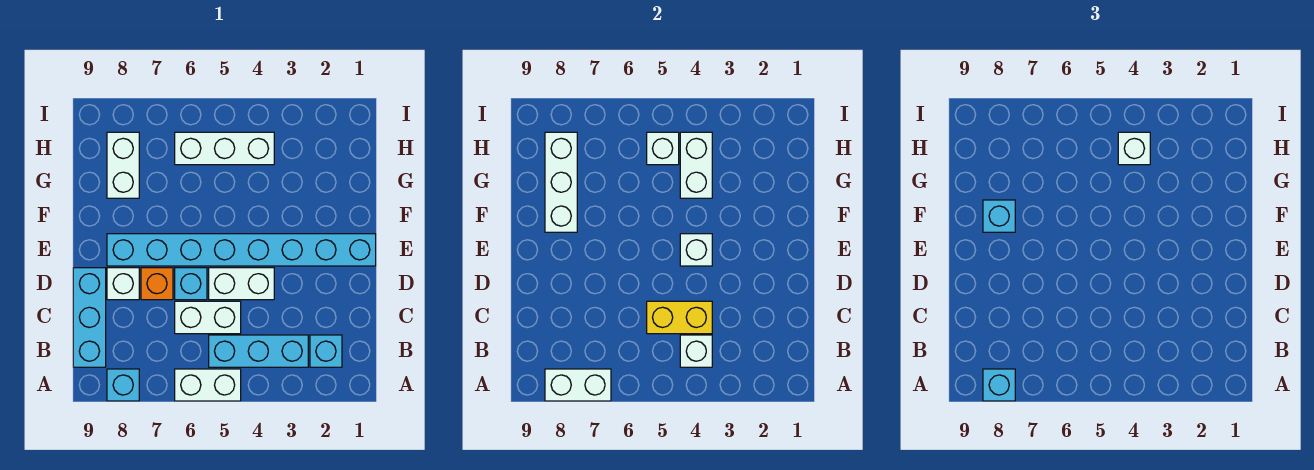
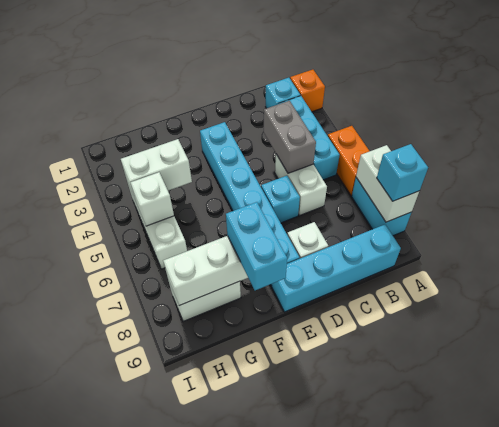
white 1x2 brick [175,369,241,401] -> orange 1x2 brick [328,126,370,196]
cyan 1x1 brick [107,369,139,401] -> cyan 1x2 brick [352,178,412,236]
white 1x1 brick [680,335,712,367] -> none
cyan 1x3 brick [73,268,106,367] -> cyan 1x4 brick [272,225,401,312]
yellow 1x2 brick [647,301,712,334] -> grey 1x2 brick [264,100,316,173]
white 1x2 brick [209,268,274,300] -> none
orange 1x1 brick [141,268,173,300] -> orange 1x1 brick moved to [290,70,325,112]
cyan 1x8 brick [107,234,376,266] -> cyan 1x6 brick [200,122,300,286]
white 1x1 brick [680,234,712,266] -> none
cyan 1x1 brick [983,200,1015,232] -> cyan 1x2 brick [226,202,287,290]
white 1x1 brick [1118,132,1150,165] -> none

